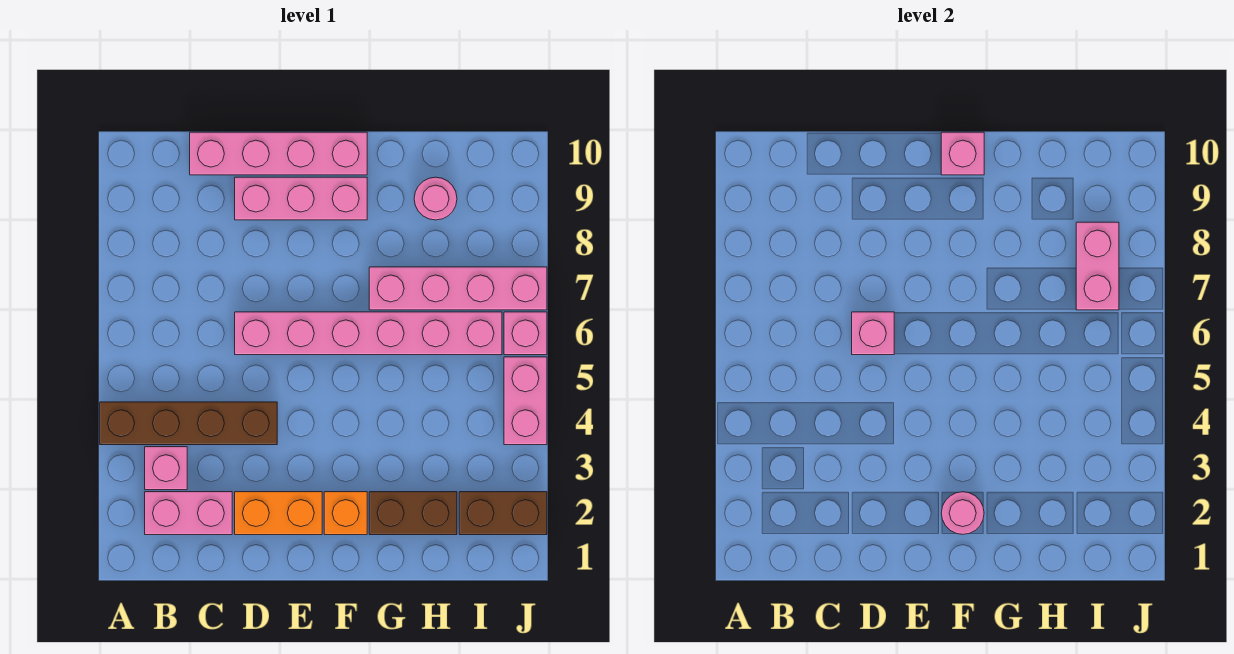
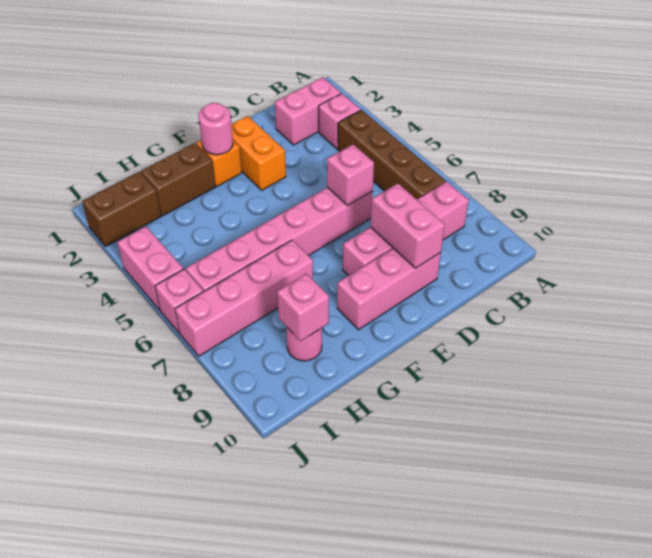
brown 1x4 brick [100,402,277,445] -> brown 1x4 brick turned to [338,110,446,199]
pink 1x4 brick [190,132,367,175] -> pink 1x4 brick moved to [343,182,469,276]
orange 1x2 brick [235,492,322,535] -> orange 1x2 brick turned to [231,116,286,190]
pink 1x1 brick [941,132,984,175] -> pink 1x1 brick moved to [277,274,329,341]
pink 1x2 brick [1076,222,1119,310] -> pink 1x2 brick moved to [370,183,445,268]

